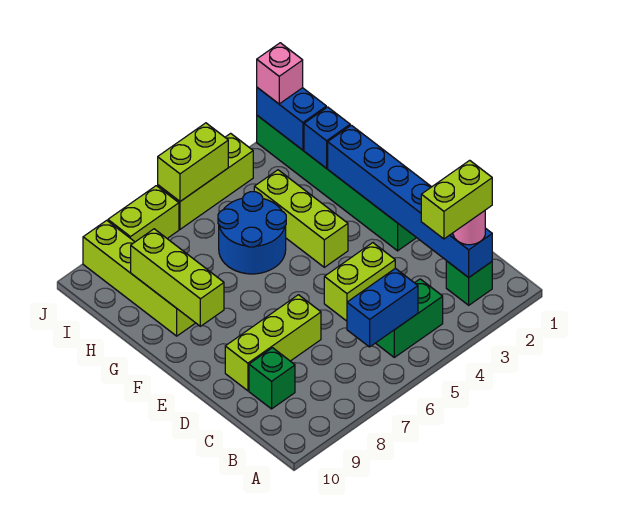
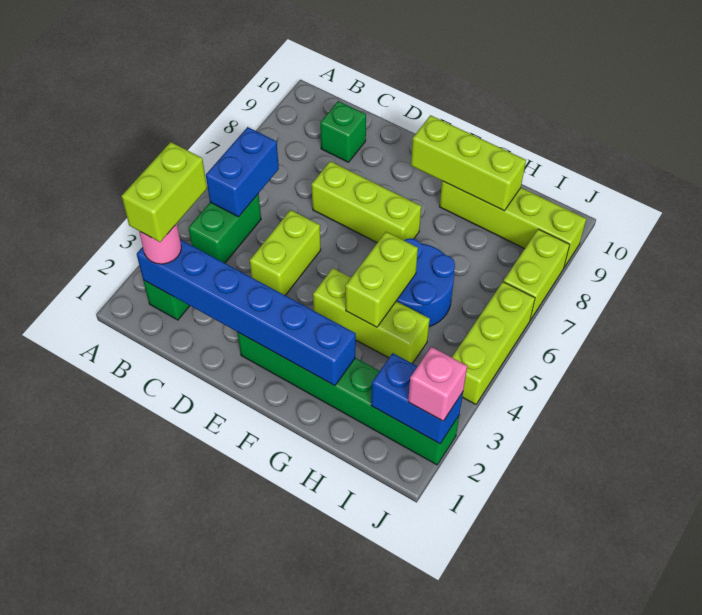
lime 1x3 brick [225,295,321,391] -> lime 1x3 brick turned to [311,161,421,243]
blue 1x1 brick [304,107,350,168] -> none
lime 1x2 brick [158,123,228,201] -> lime 1x2 brick moved to [345,232,418,327]

